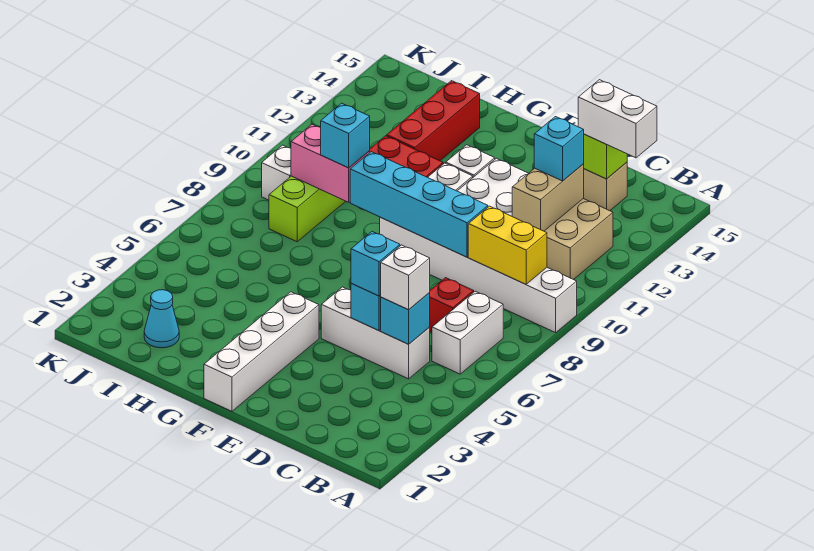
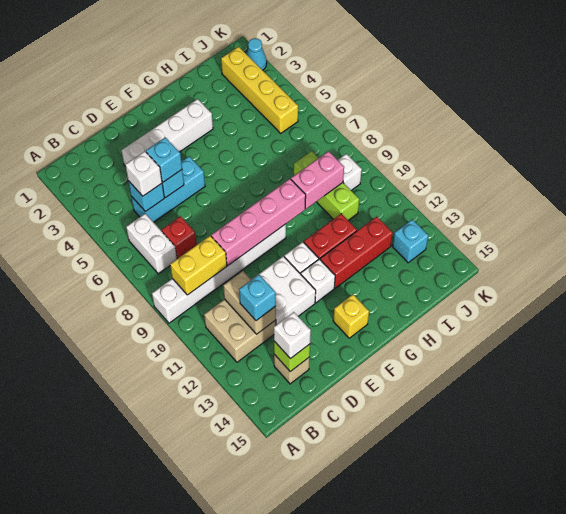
white 1x2 brick [578,80,657,158] -> white 1x1 brick [274,312,311,359]
white 1x3 brick [321,287,430,379] -> cyan 1x3 brick [131,156,205,222]
cyan 1x4 brick [350,152,488,257] -> pink 1x4 brick [211,179,306,265]
white 1x4 brick [204,292,319,411] -> white 1x4 brick turned to [122,99,213,167]
none -> yellow 1x1 brick [333,294,369,338]
cyan 1x1 brick [321,103,370,168] -> cyan 1x1 brick moved to [392,219,428,263]
red 1x3 brick [387,81,480,161] -> red 1x3 brick turned to [320,217,393,288]
cyan 1x1 cone [144,290,179,348] -> cyan 1x1 cone moved to [247,38,267,70]
none -> yellow 1x4 brick [221,47,298,133]

